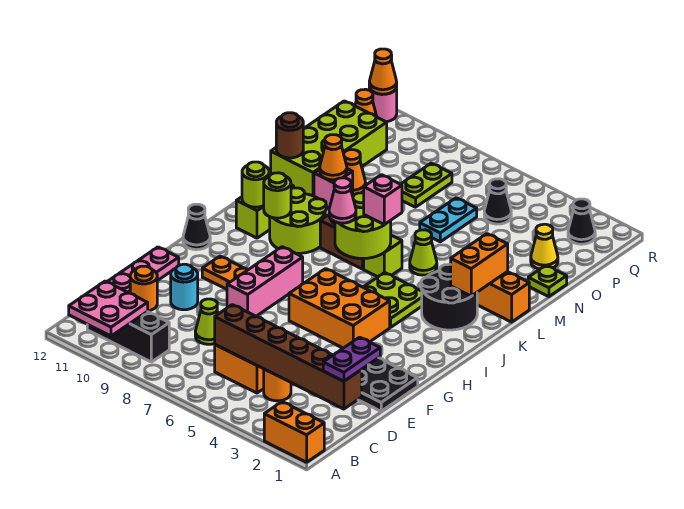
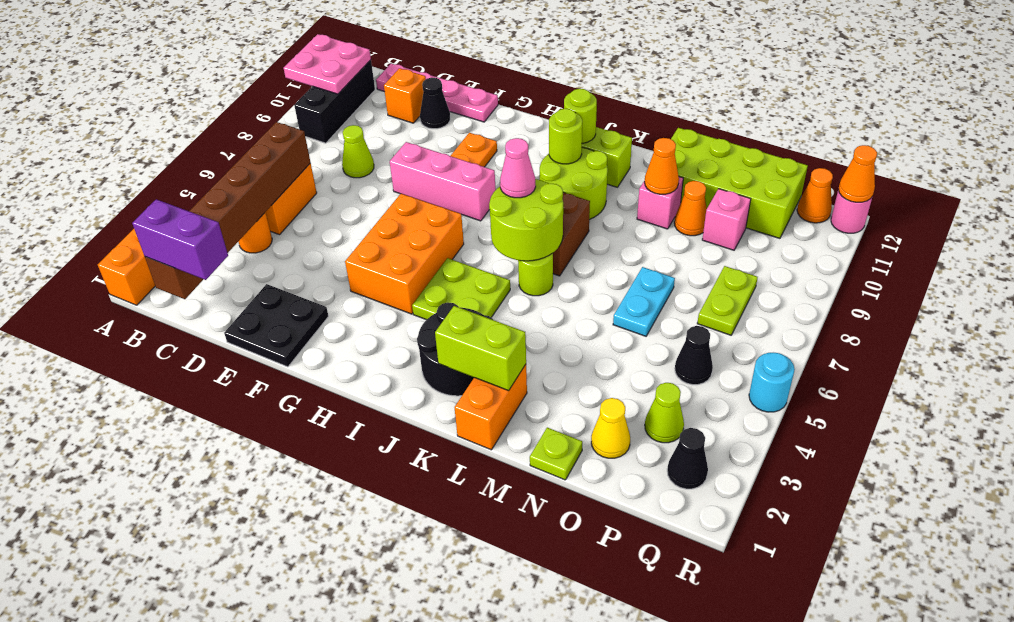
purple 1x2 plate [323,337,380,381] -> purple 1x2 brick [132,199,228,280]
orange 1x1 round brick [130,266,157,311] -> orange 1x1 brick [384,68,426,123]
cyan 1x1 round brick [171,264,198,310] -> cyan 1x1 round brick moved to [749,353,795,412]
black 1x1 cone [183,204,210,250] -> black 1x1 cone moved to [420,78,450,129]
orange 1x2 brick [451,234,508,296] -> lime 1x2 brick [435,306,526,391]
lime 1x1 brick [364,235,402,277] -> lime 1x1 round brick [518,253,553,296]
pink 1x1 brick [364,175,402,225] -> pink 1x1 brick moved to [702,189,751,250]
lime 1x1 cone [410,230,437,275] -> lime 1x1 cone moved to [645,383,684,443]
brown 1x1 round brick [276,113,303,158] -> none
cyan 1x2 plate [420,198,477,242] -> cyan 1x2 plate turned to [613,267,675,336]
lime 1x2 plate [401,163,452,207] -> lime 1x2 plate turned to [697,266,758,335]

